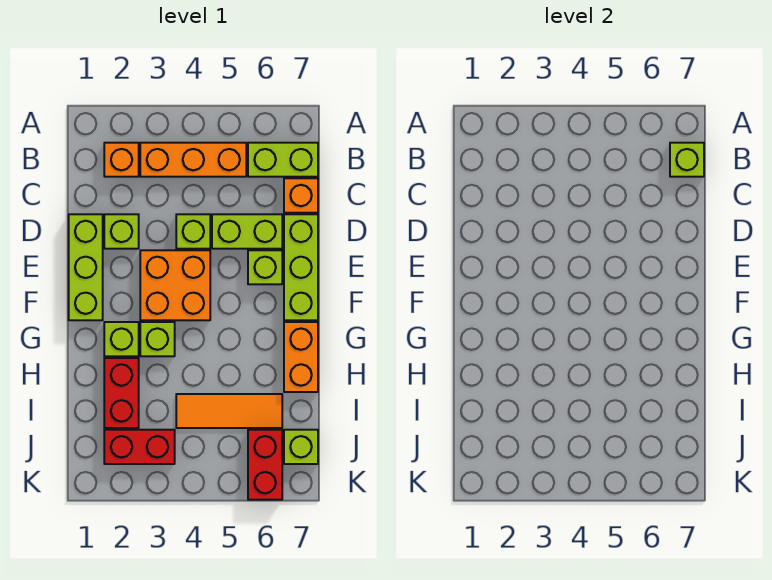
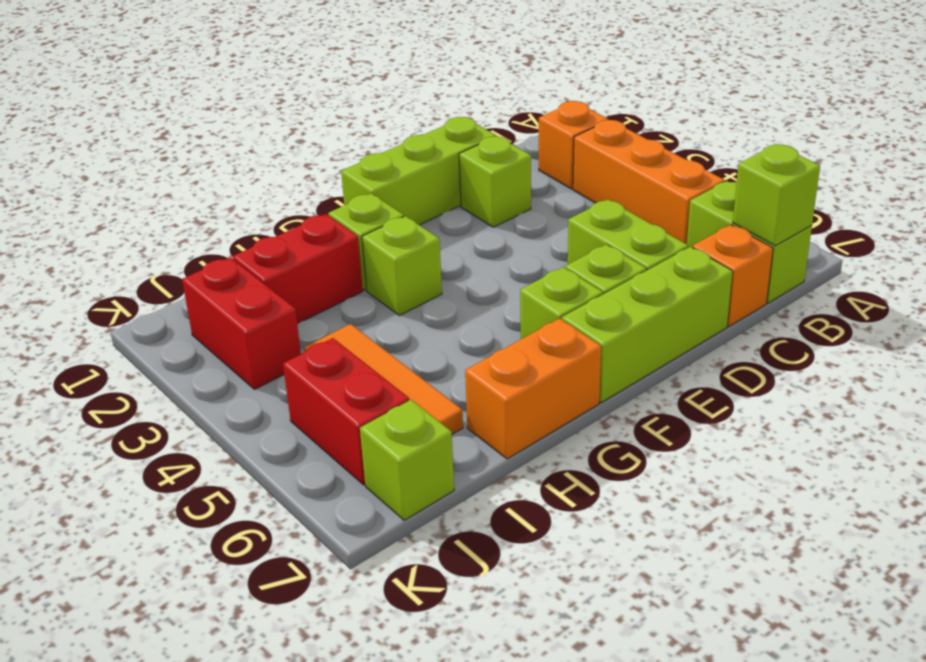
lime 1x1 brick [176,214,210,249] -> lime 1x1 brick moved to [520,267,603,339]
orange 2x2 brick [140,250,210,320] -> none
red 1x2 brick [248,430,282,500] -> red 1x2 brick turned to [283,338,409,485]

